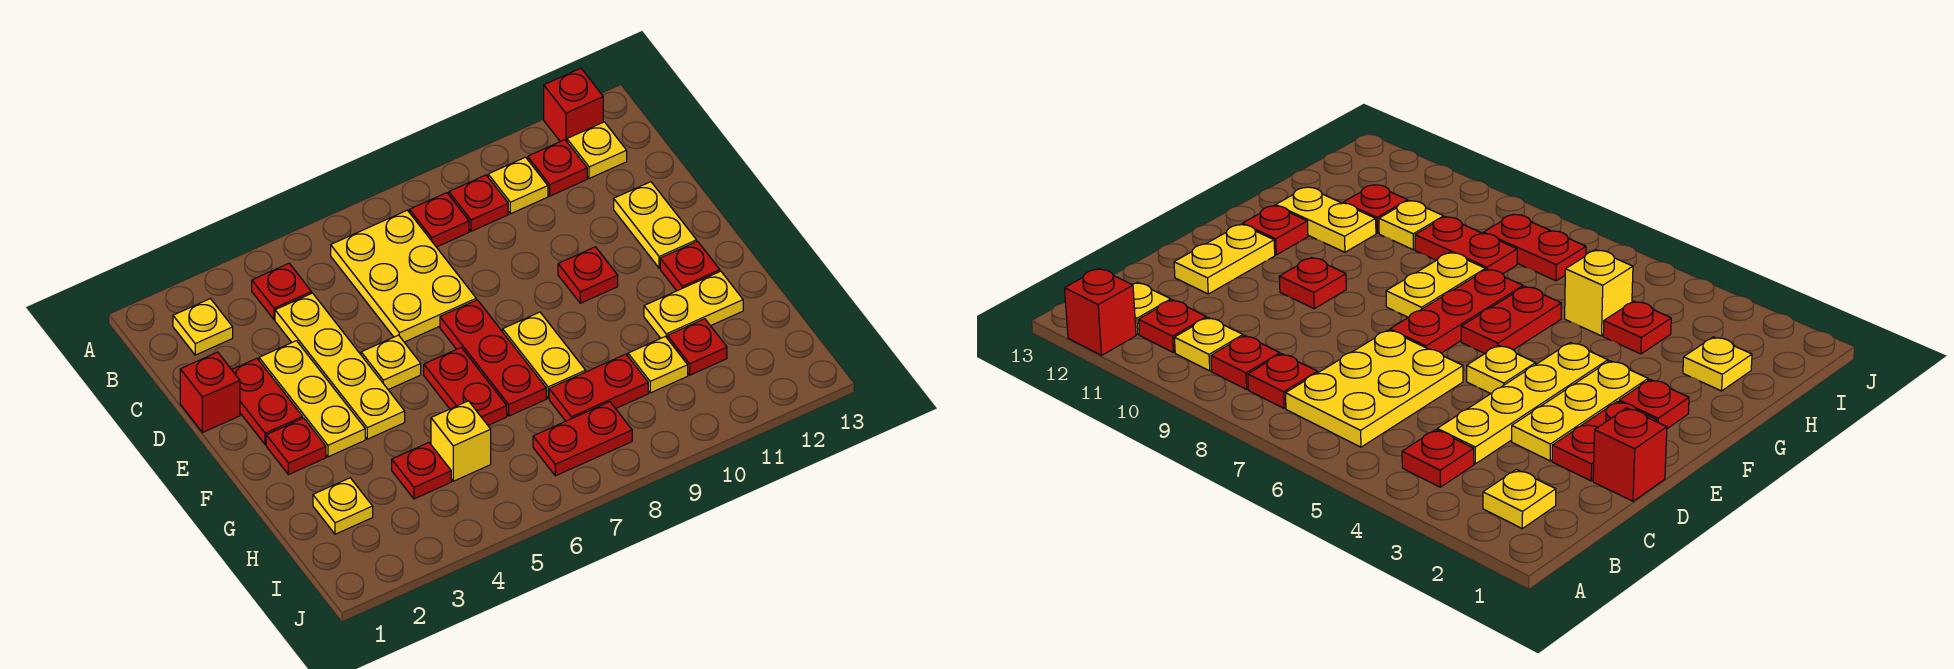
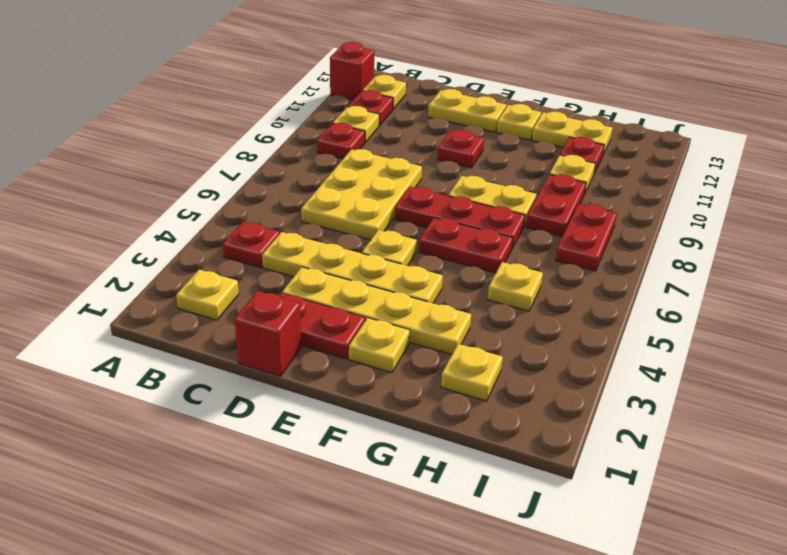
yellow 2x3 plate [331,210,476,342] -> yellow 2x3 plate turned to [301,149,422,240]
red 1x1 plate [409,193,469,247] -> none
yellow 1x3 plate [259,341,365,457] -> yellow 1x4 plate [282,267,471,355]
red 1x1 plate [266,418,326,475] -> yellow 1x1 plate [349,318,410,373]
red 1x1 plate [660,241,720,291] -> yellow 1x1 plate [497,104,541,140]
yellow 1x2 plate [644,271,743,338] -> yellow 1x2 plate turned to [532,111,613,155]
red 1x1 plate [392,443,451,499] -> none
yellow 1x1 brick [431,401,491,481] -> yellow 1x1 plate [487,262,543,311]

